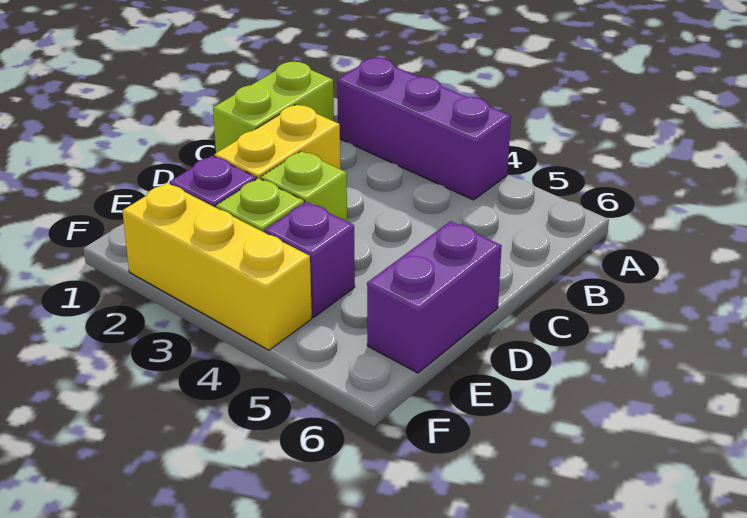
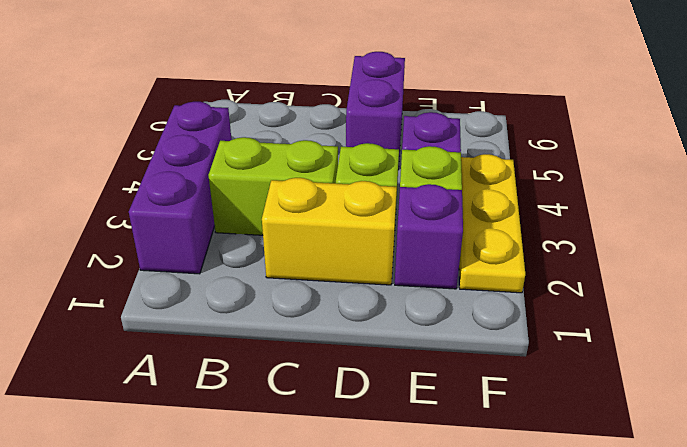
lime 1x2 brick [213,62,334,153] -> lime 1x2 brick moved to [208,137,338,235]
purple 1x2 brick [367,221,502,373] -> purple 1x2 brick turned to [346,52,405,170]
yellow 1x3 brick [122,183,312,350] -> yellow 1x3 plate [459,154,525,293]

